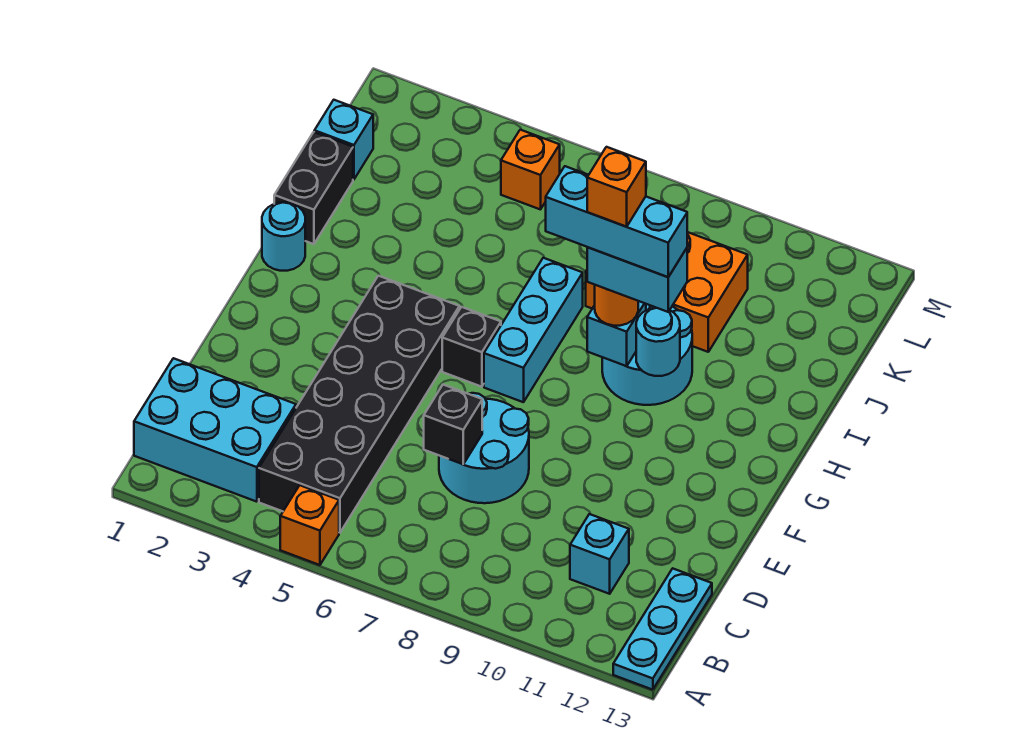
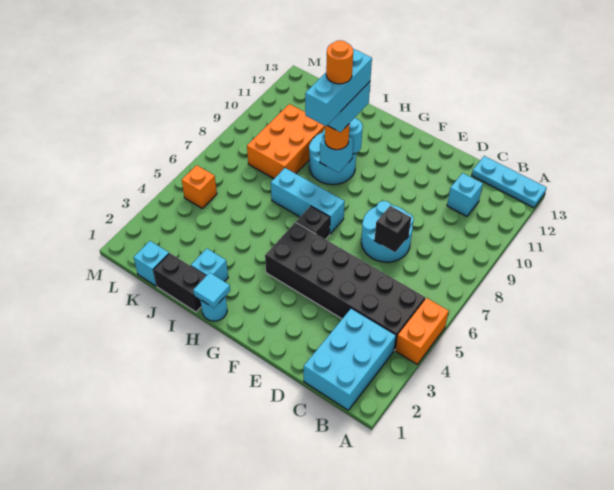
orange 1x1 brick [280,485,339,565] -> orange 1x2 brick [396,298,449,364]
none -> cyan 1x1 tile [193,273,230,308]
orange 1x1 brick [587,147,646,227] -> orange 1x1 round brick [326,40,353,84]
none -> cyan 1x1 brick [191,249,228,282]

